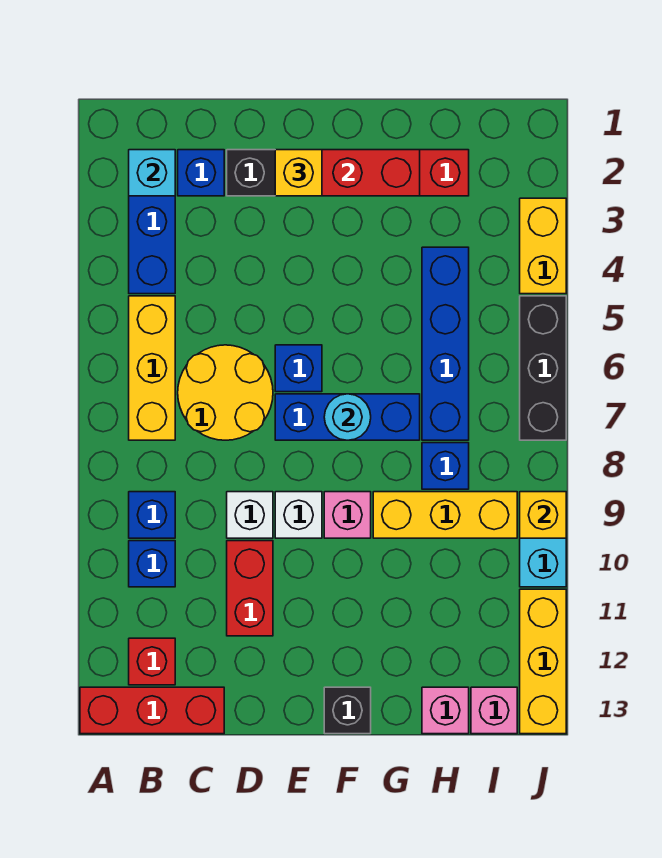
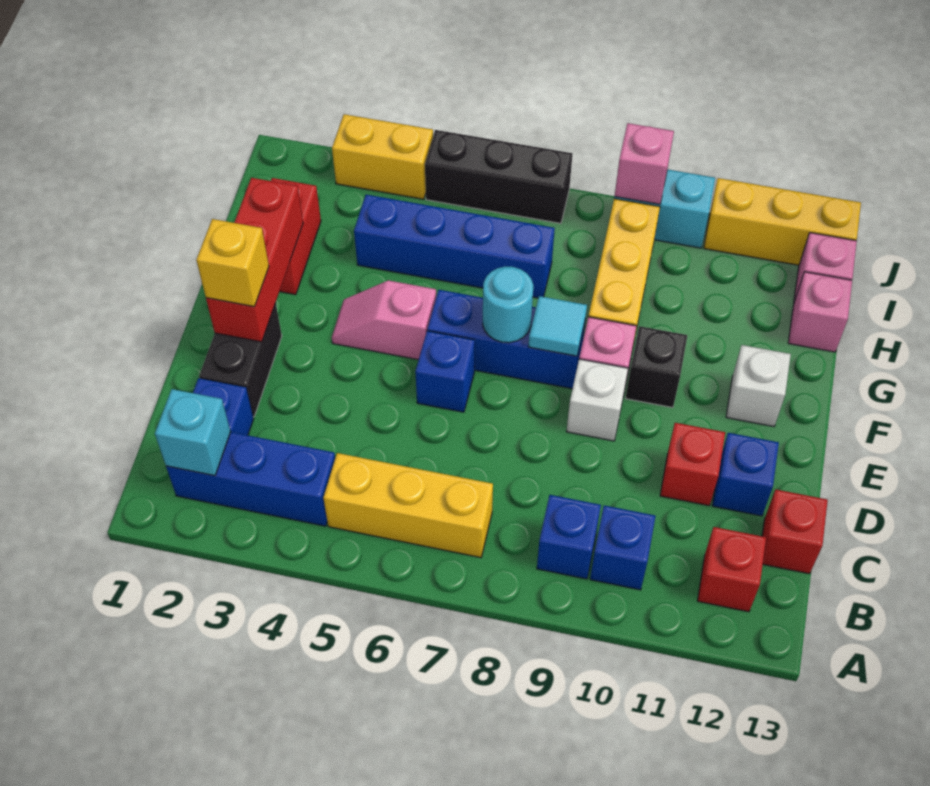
red 1x3 brick [80,687,224,734] -> red 1x1 brick [762,490,828,574]
yellow 2x2 round brick [178,345,273,440] -> none
white 1x1 brick [227,492,273,538] -> white 1x1 brick moved to [726,345,791,427]
red 1x2 brick [227,541,273,636] -> red 1x1 brick [660,423,725,506]
blue 1x3 brick [275,394,420,440] -> blue 1x3 brick turned to [427,290,586,389]
none -> pink 1x2 slope [332,280,436,360]
none -> cyan 1x1 tile [528,296,587,356]
black 1x1 brick [324,687,371,734] -> black 1x1 brick moved to [626,326,687,408]
blue 1x1 brick [422,443,469,489] -> blue 1x1 brick moved to [712,433,779,516]
yellow 1x1 brick [520,492,566,538] -> pink 1x1 brick [615,123,674,204]

